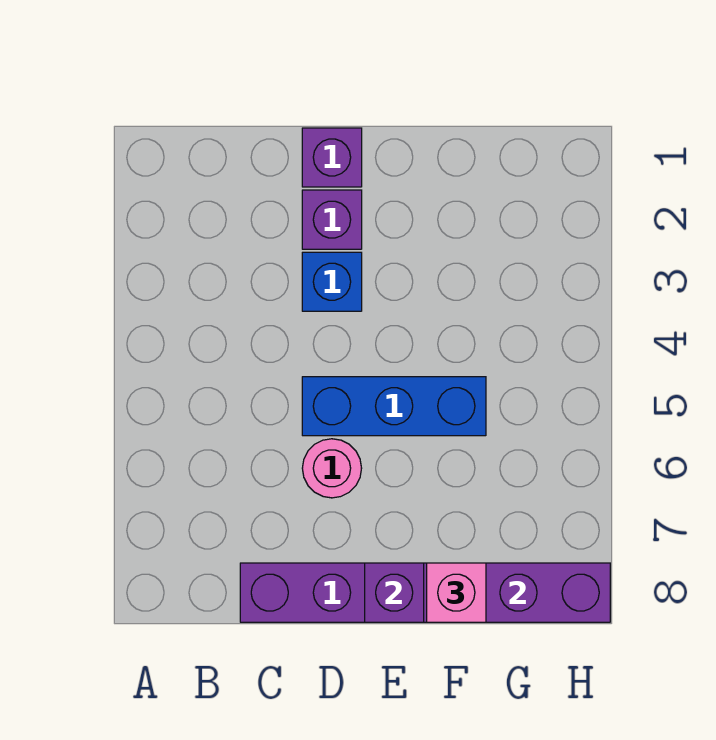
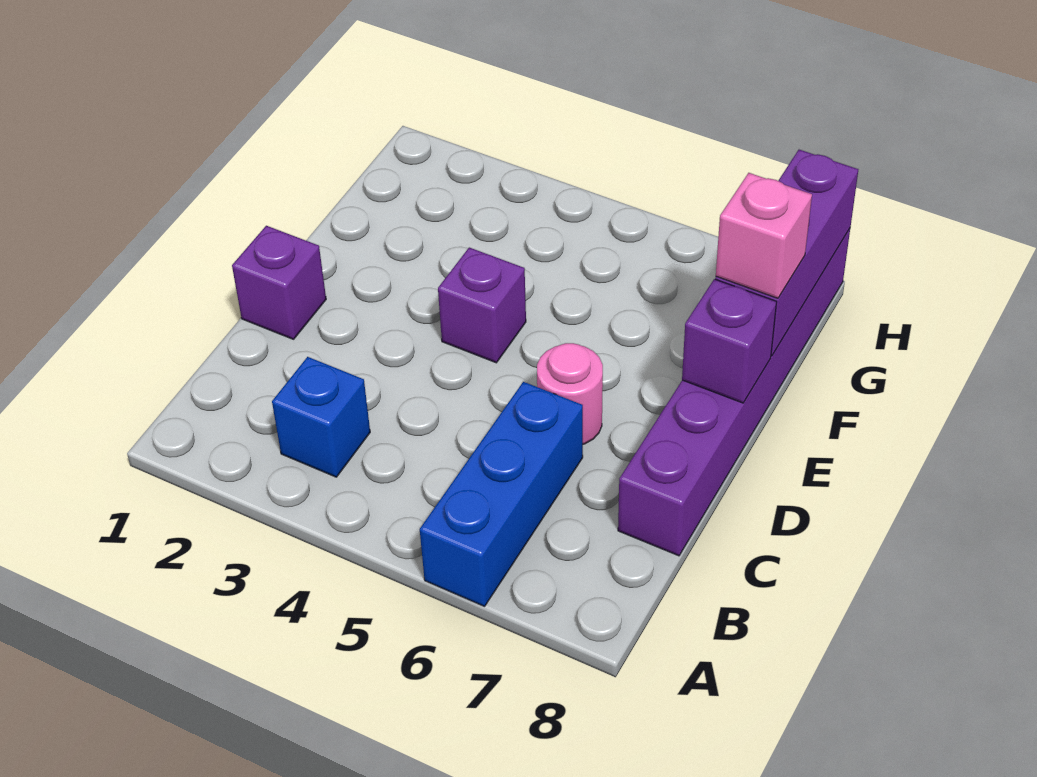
purple 1x1 brick [302,190,362,249] -> purple 1x1 brick moved to [438,248,526,363]
blue 1x1 brick [302,252,362,311] -> blue 1x1 brick moved to [272,357,370,477]
blue 1x3 brick [302,377,486,436] -> blue 1x3 brick moved to [420,382,583,606]

